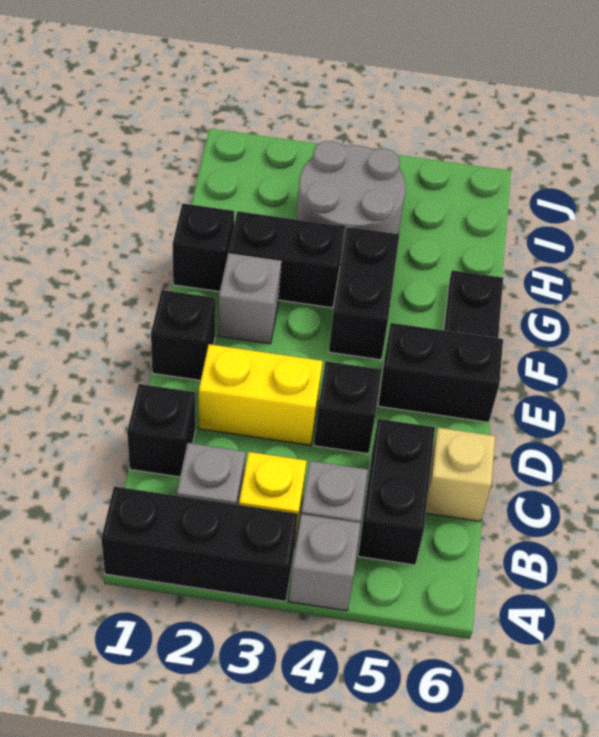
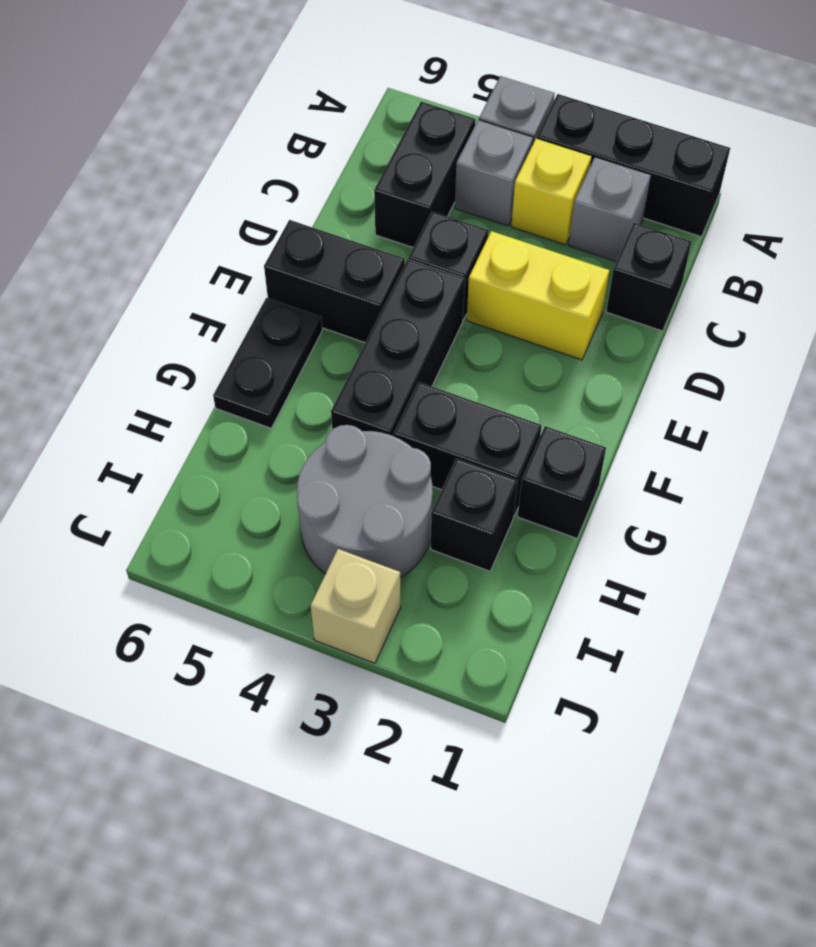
tan 1x1 brick [426,428,495,521] -> tan 1x1 brick moved to [311,549,401,663]
black 1x1 brick [151,290,216,380] -> black 1x1 brick moved to [431,458,517,571]
grey 1x1 brick [218,254,281,344] -> none
black 1x2 brick [329,227,400,360] -> black 1x3 brick [331,260,465,436]

